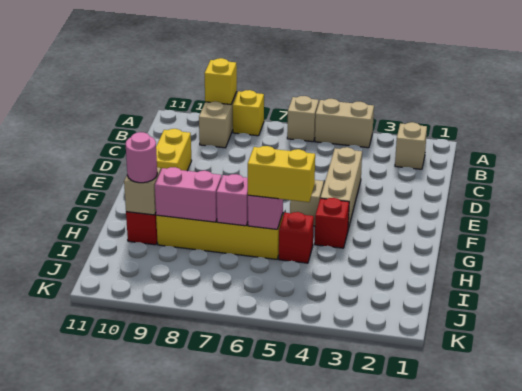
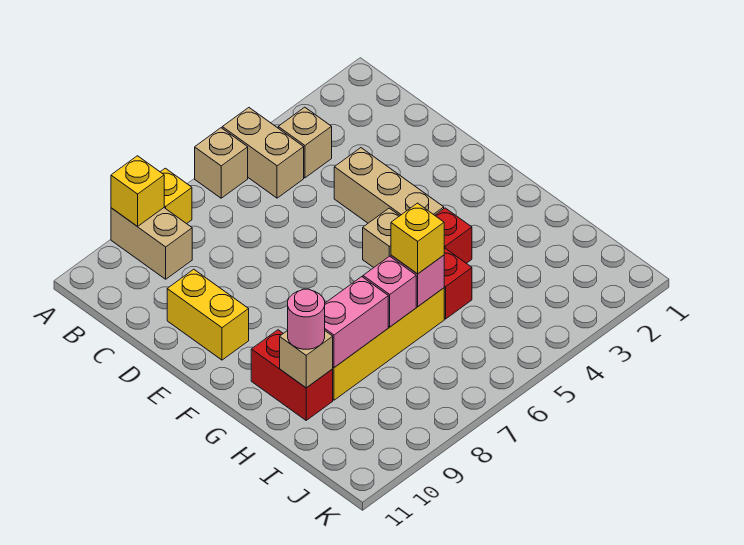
tan 1x2 brick [315,99,374,148] -> tan 1x2 brick turned to [222,108,304,198]
tan 1x1 brick [395,122,427,169] -> tan 1x1 brick moved to [278,107,332,178]
yellow 1x2 brick [248,146,315,202] -> yellow 1x1 brick [391,203,444,274]

